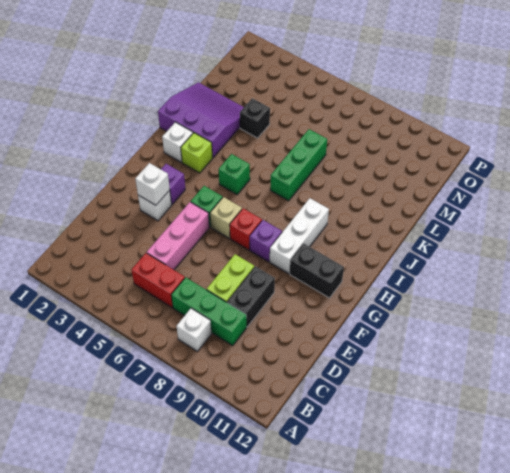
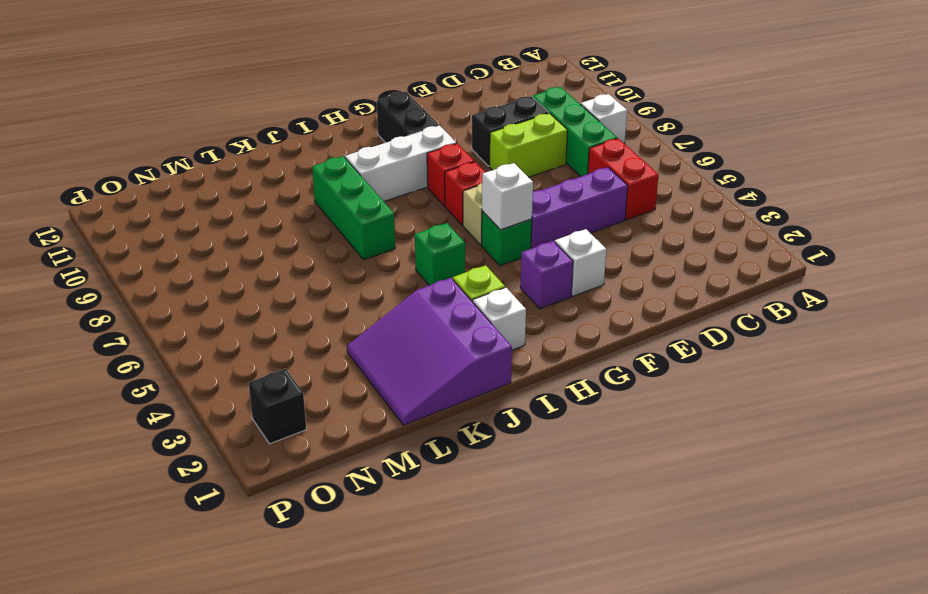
pink 1x3 brick [147,202,209,270] -> purple 1x3 brick [531,167,628,249]
white 1x1 brick [135,163,170,205] -> white 1x1 brick moved to [482,163,533,230]
purple 1x1 brick [250,220,282,262] -> red 1x1 brick [427,143,474,206]
green 1x3 brick [270,129,327,201] -> green 1x3 brick turned to [312,156,395,260]
black 1x1 brick [240,98,270,138] -> black 1x1 brick moved to [249,369,306,444]

